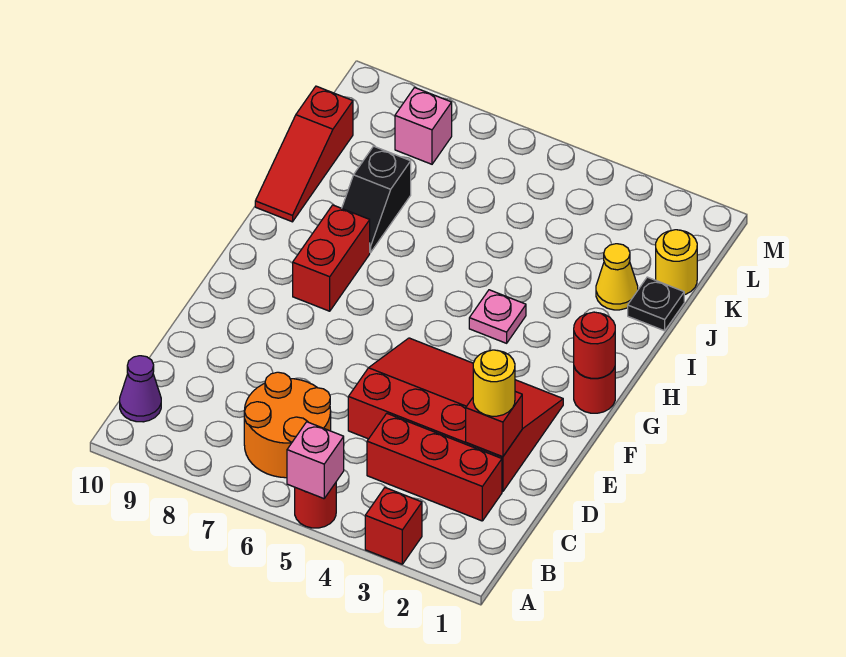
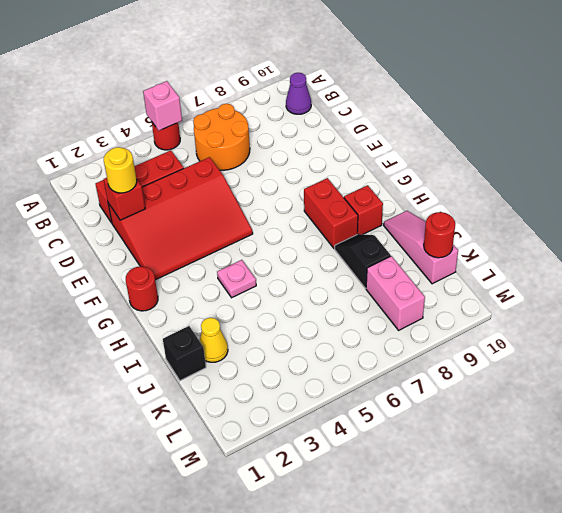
red 1x1 brick [365,488,422,564] -> red 1x1 brick moved to [344,185,383,234]
red 1x1 round brick [574,312,615,378] -> red 1x1 round brick moved to [424,212,455,258]
red 1x3 slope [255,86,353,222] -> pink 1x3 slope [384,211,458,284]
black 1x1 plate [628,277,684,331] -> black 1x1 brick [163,326,206,381]
yellow 1x1 round brick [656,230,697,295] -> none
pink 1x1 brick [395,88,452,164] -> pink 1x2 brick [366,256,425,330]

